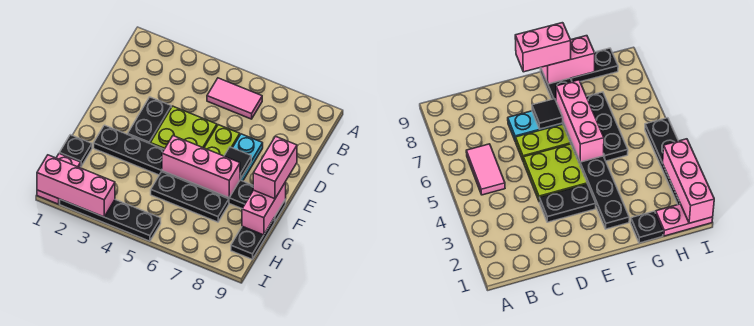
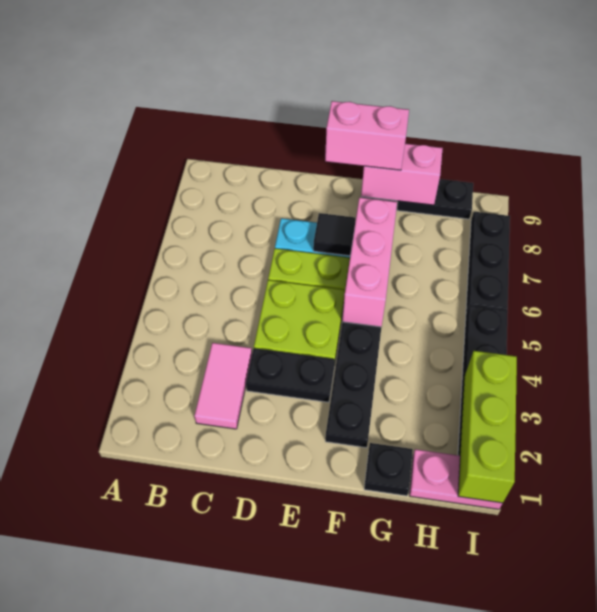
pink 1x2 tile [207,78,262,119] -> pink 1x2 tile moved to [195,343,252,429]
black 1x3 plate [151,172,229,222] -> black 1x3 plate moved to [466,212,510,312]
pink 1x3 brick [37,155,115,217] -> lime 1x3 brick [458,351,517,503]

